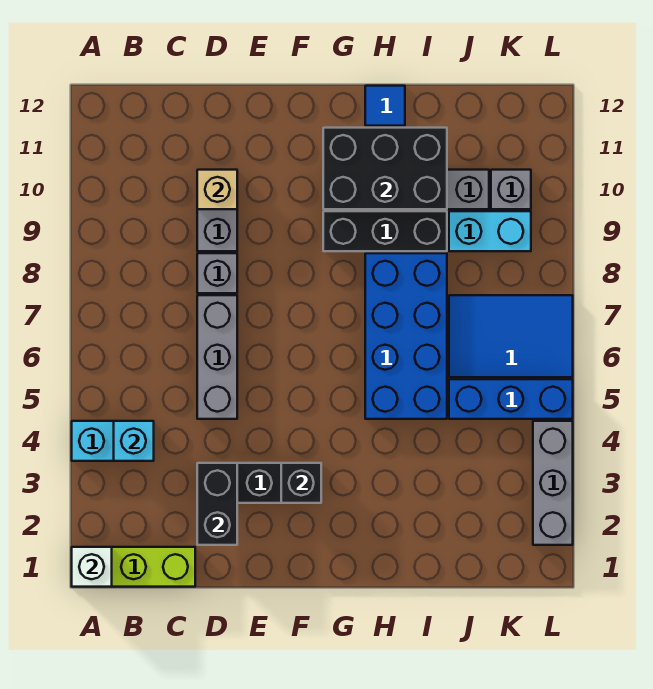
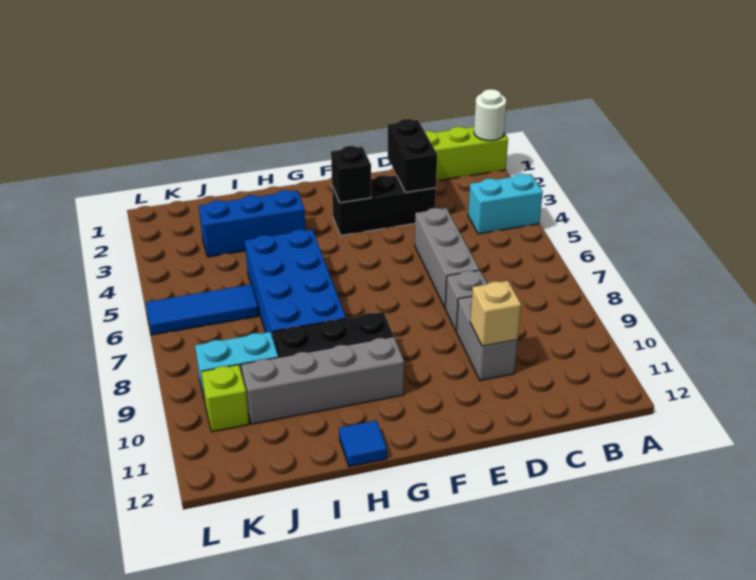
white 1x1 brick [72,547,112,587] -> white 1x1 round brick [474,89,506,141]
cyan 1x1 brick [114,421,154,461] -> none
black 2x3 brick [323,128,447,209] -> none
blue 1x3 brick [449,379,573,419] -> blue 1x3 brick moved to [199,190,306,257]
blue 2x3 tile [449,295,573,377] -> blue 1x3 tile [145,284,259,335]
grey 1x1 brick [491,170,531,209] -> lime 1x1 brick [201,365,249,432]
grey 1x3 brick [533,421,573,545] -> none

